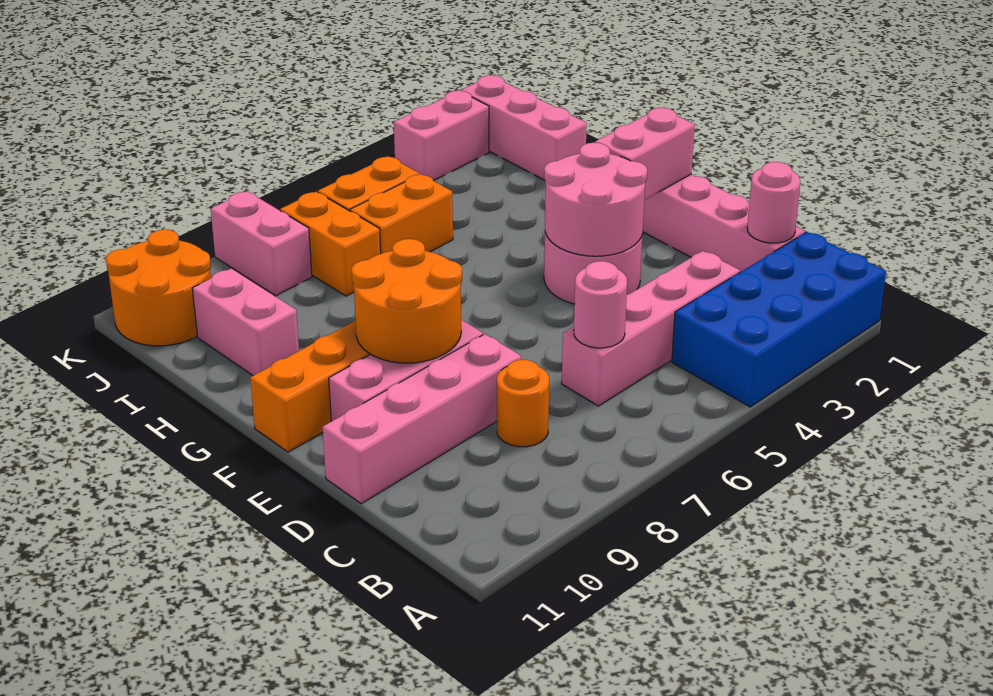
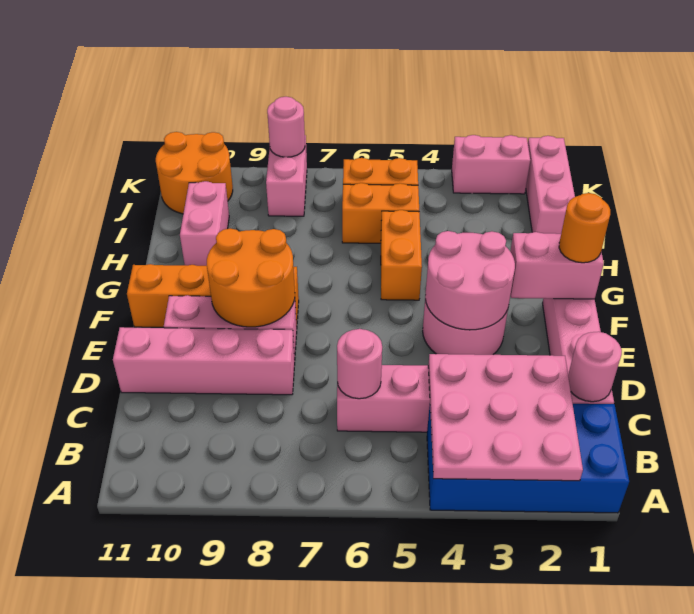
none -> pink 3x3 plate [428,354,583,481]
orange 1x1 round brick [497,360,549,447] -> orange 1x1 round brick moved to [559,193,610,263]
orange 1x2 brick [280,192,381,296] -> orange 1x2 brick moved to [381,210,422,300]
none -> pink 1x1 round brick [267,97,305,157]

